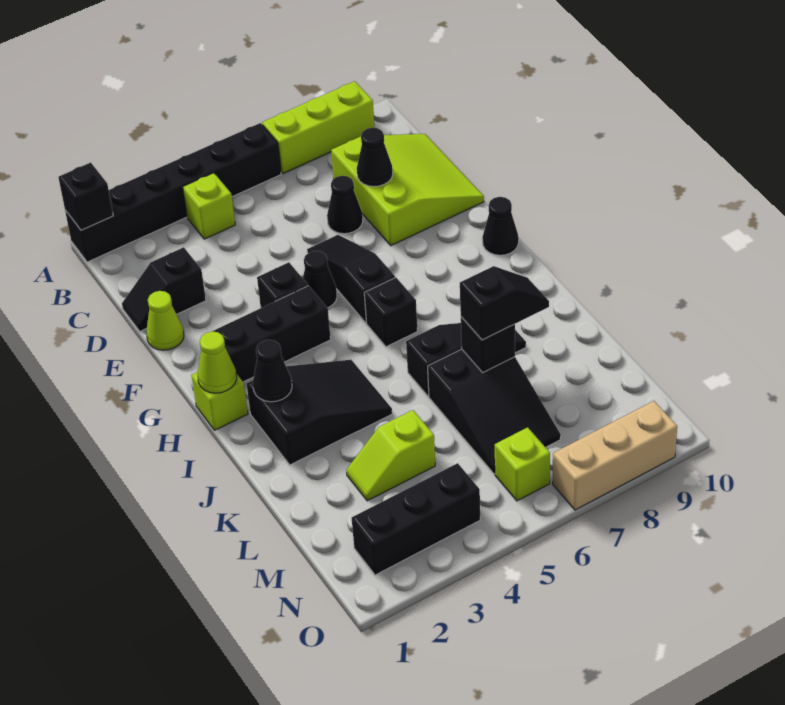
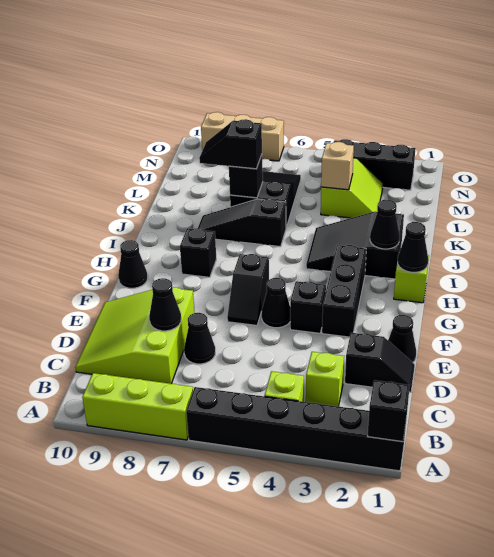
lime 1x1 cone [146,291,184,350] -> black 1x1 cone [388,315,416,362]
black 1x3 slope [307,235,395,323] -> black 1x2 slope [227,254,269,325]
black 1x3 brick [213,286,331,382] -> black 1x3 brick turned to [322,245,366,337]
lime 1x1 cone [198,331,237,393] -> black 1x1 cone [398,222,428,272]
black 1x1 brick [364,277,418,347] -> black 1x1 brick moved to [180,228,216,277]
lime 1x2 slope [346,410,435,501] -> lime 2x2 slope [321,158,383,218]
none -> tan 1x1 brick [321,142,354,190]
lime 1x1 brick [495,427,550,501] -> lime 1x1 brick moved to [306,352,344,406]

